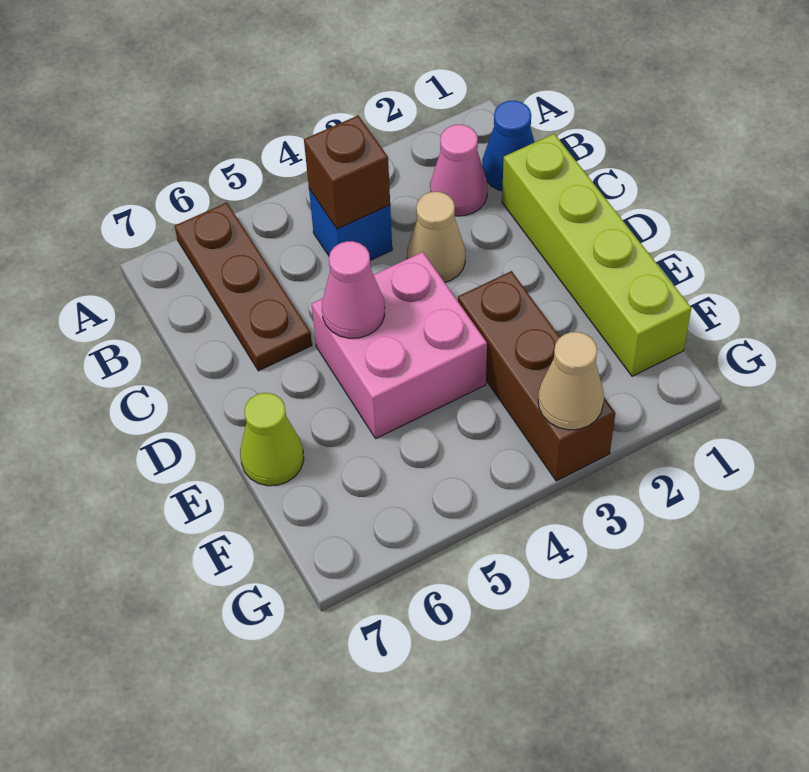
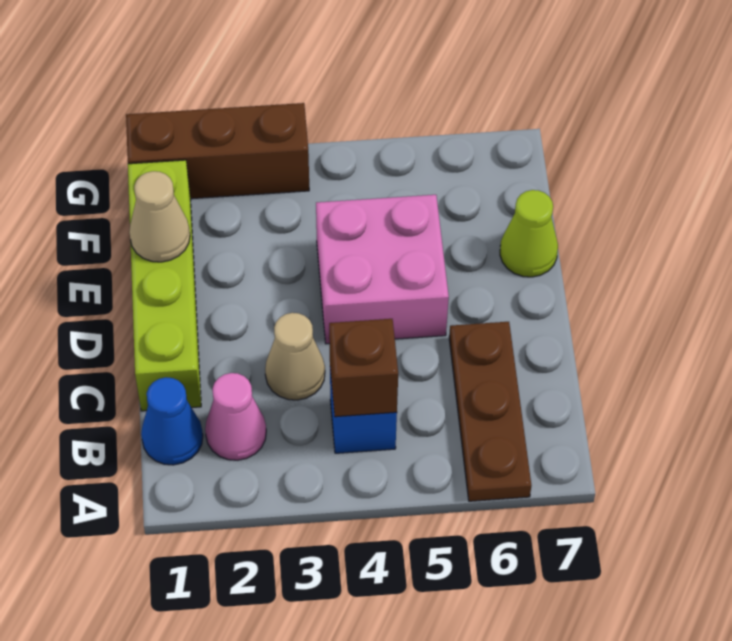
pink 1x1 cone [322,241,385,338] -> none
brown 1x3 brick [458,271,615,481] -> brown 1x3 brick turned to [126,103,309,199]
tan 1x1 cone [538,332,604,430] -> tan 1x1 cone moved to [129,171,190,262]

